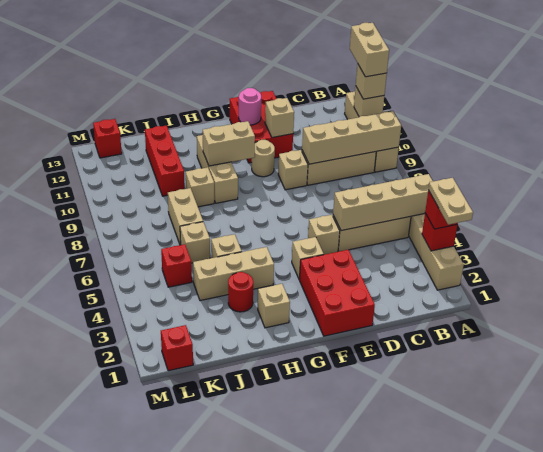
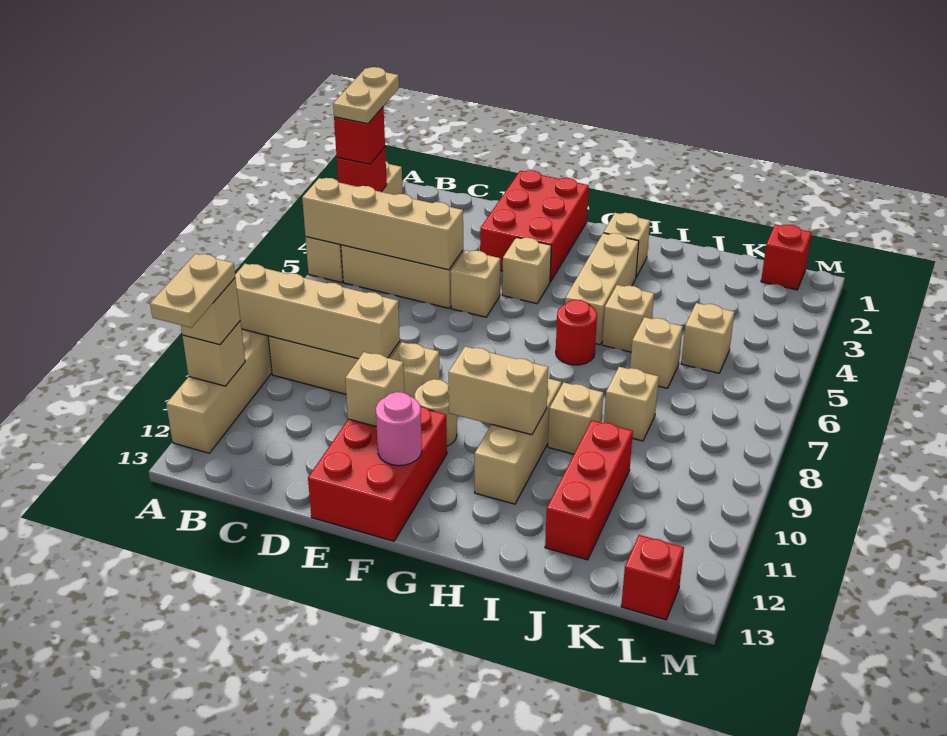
tan 1x2 brick [350,23,389,77] -> tan 1x2 plate [150,254,235,328]
tan 1x3 brick [193,247,274,301] -> tan 1x3 brick turned to [565,233,639,345]
red 1x1 round brick [228,272,253,312] -> red 1x1 round brick moved to [556,300,597,365]
tan 1x2 brick [168,188,203,245] -> tan 1x1 brick [604,367,659,441]
red 1x1 brick [161,244,192,287] -> tan 1x1 brick [681,303,734,373]

